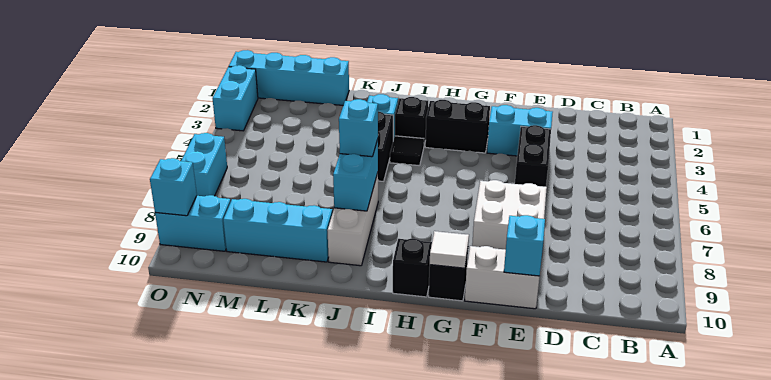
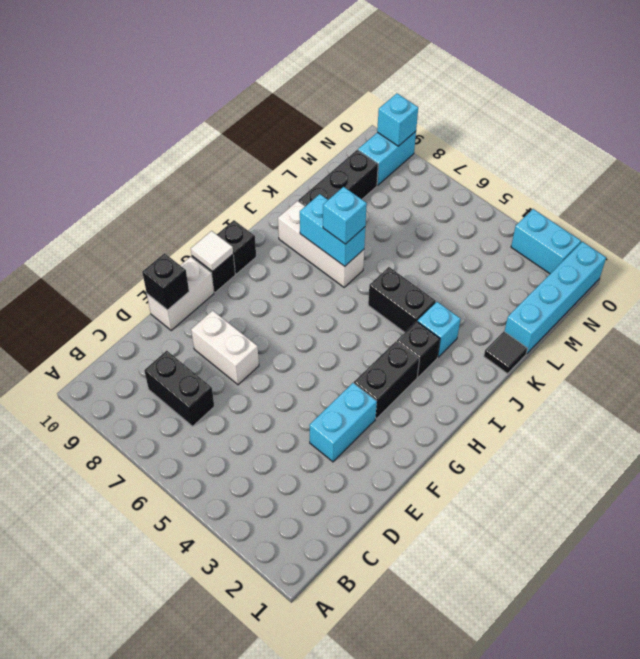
black 1x2 brick [515,125,551,187] -> black 1x2 brick moved to [144,351,214,426]
white 2x2 brick [472,180,547,250] -> white 1x2 brick [191,310,259,385]
cyan 1x1 brick [504,215,545,276] -> black 1x1 brick [142,253,189,310]
black 1x1 tile [390,136,424,166] -> black 1x1 tile moved to [484,332,528,374]
cyan 1x3 brick [223,199,332,262] -> black 1x3 brick [299,150,378,206]
cyan 1x2 brick [181,133,227,196] -> none

